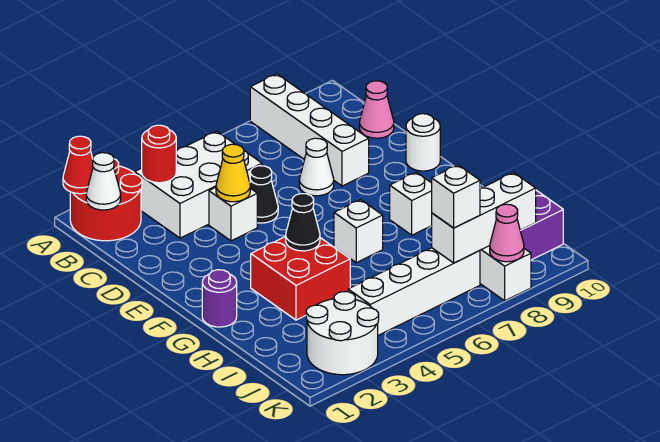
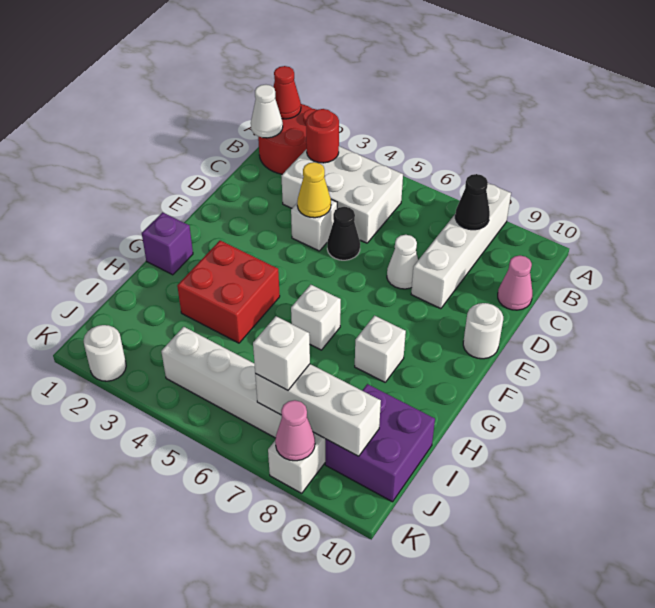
purple 1x1 round brick [202,270,237,327] -> purple 1x1 brick [142,212,193,275]
black 1x1 cone [286,194,320,251] -> black 1x1 cone moved to [455,174,490,230]
white 2x2 round brick [306,292,379,375] -> white 1x1 round brick [84,325,126,381]

